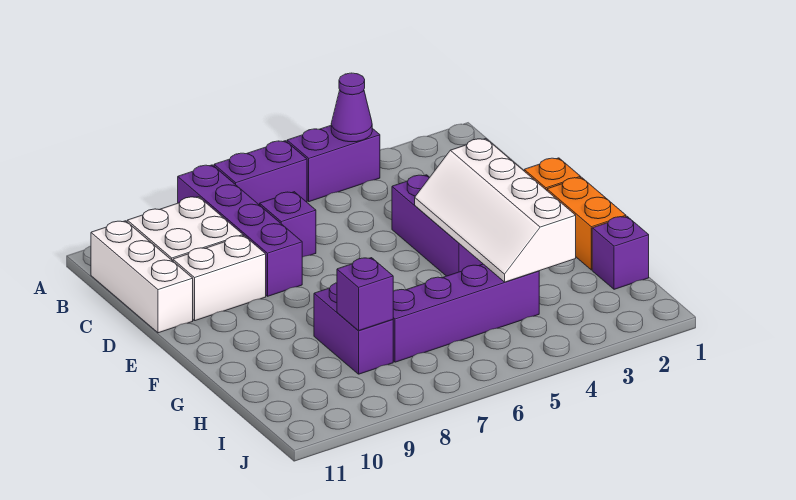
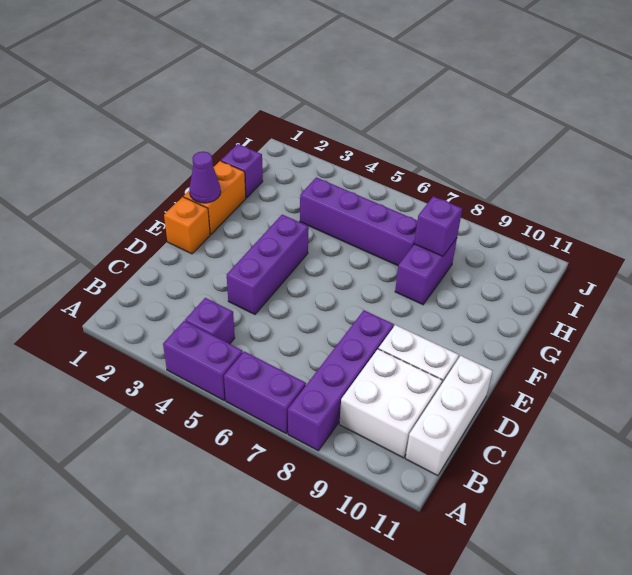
purple 1x1 cone [331,73,372,142] -> purple 1x1 cone moved to [189,151,221,203]
purple 1x1 brick [260,192,316,257] -> purple 1x1 brick moved to [185,298,235,344]
white 2x4 slope [415,139,576,282] -> none

